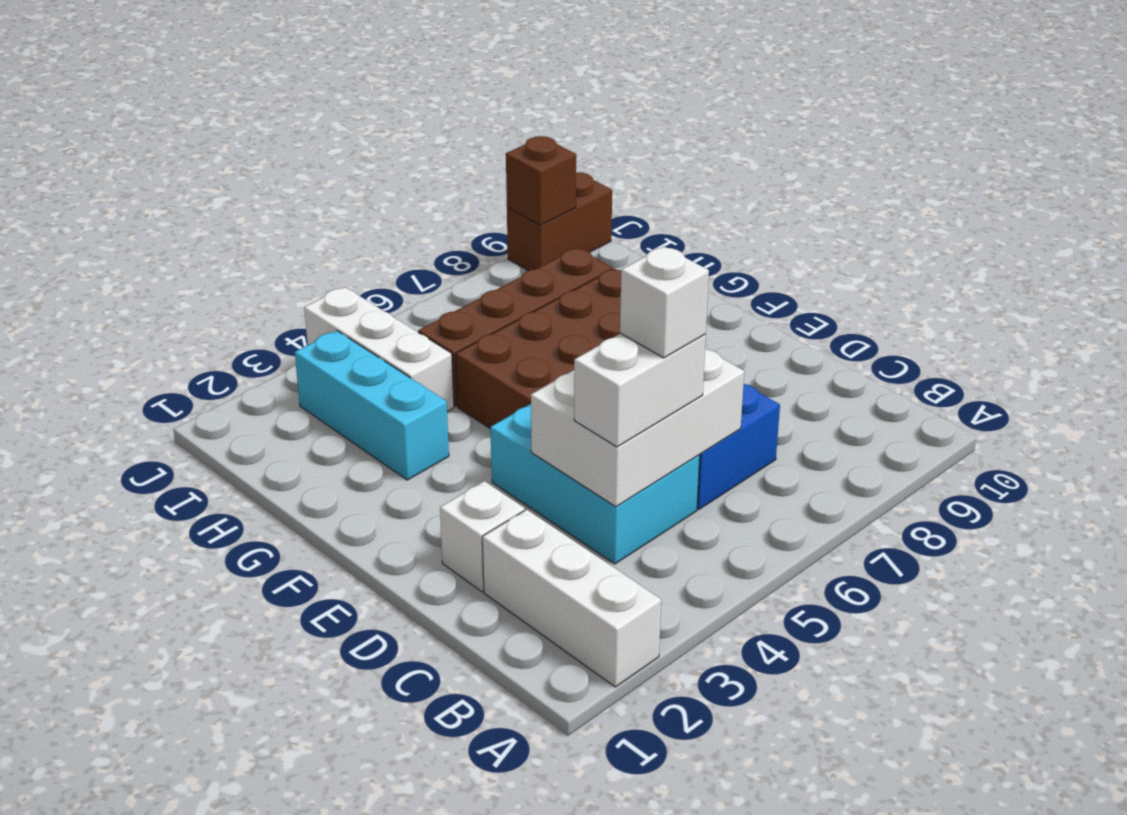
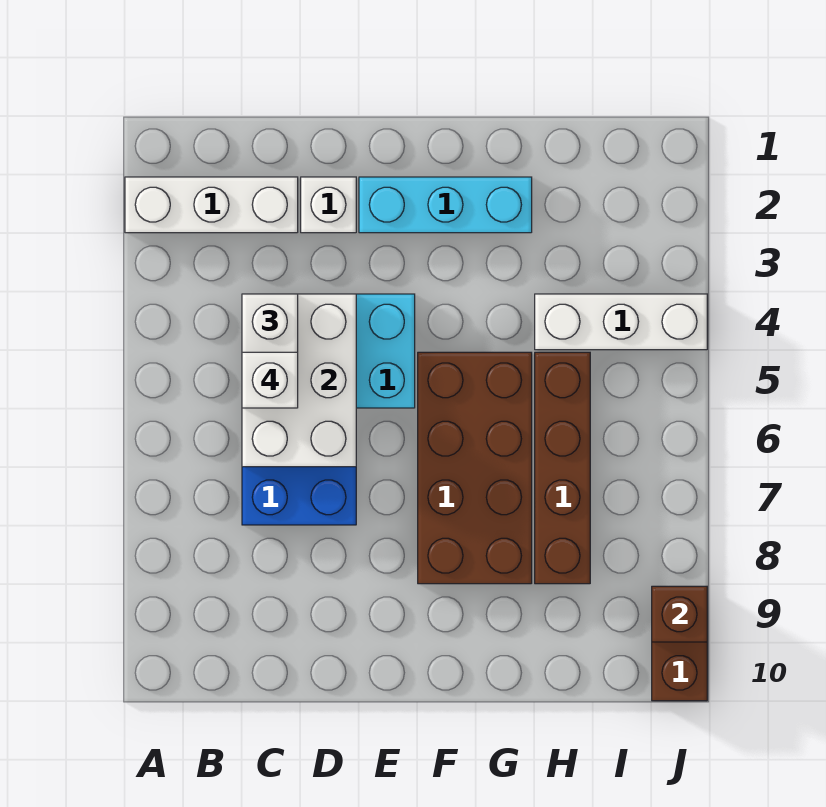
cyan 1x3 brick [295,331,449,480] -> cyan 1x3 brick moved to [359,177,532,233]

